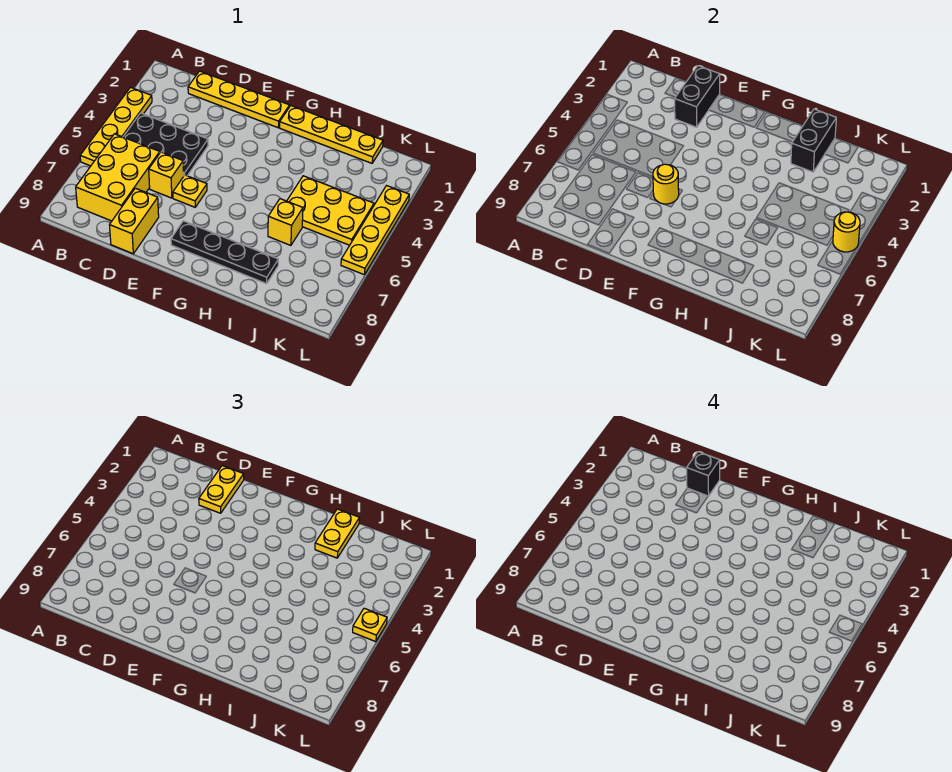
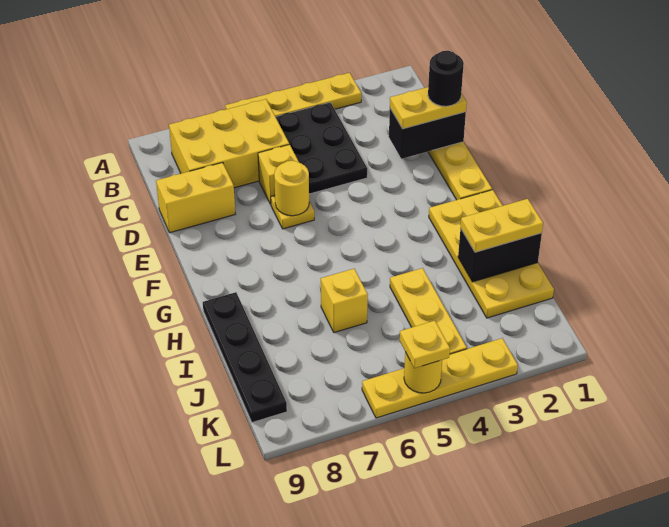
black 1x1 brick [687,452,720,496] -> black 1x1 round brick [428,51,464,106]
black 1x4 plate [171,221,278,284] -> black 1x4 plate moved to [203,292,287,422]
yellow 1x4 plate [280,106,383,163] -> yellow 2x4 plate [429,190,554,318]
yellow 2x3 plate [287,176,374,245] -> yellow 1x3 plate [390,268,467,354]

